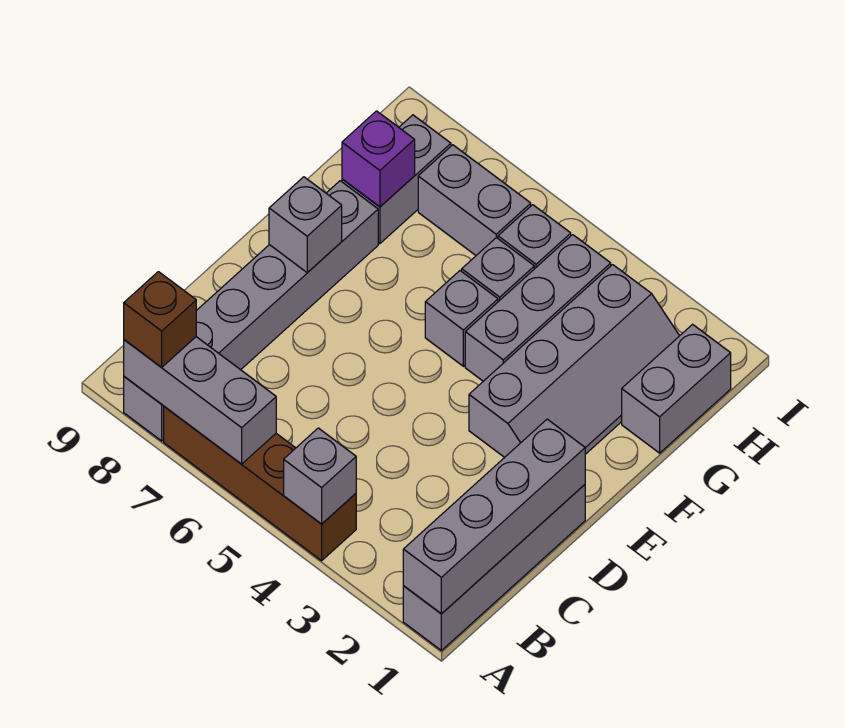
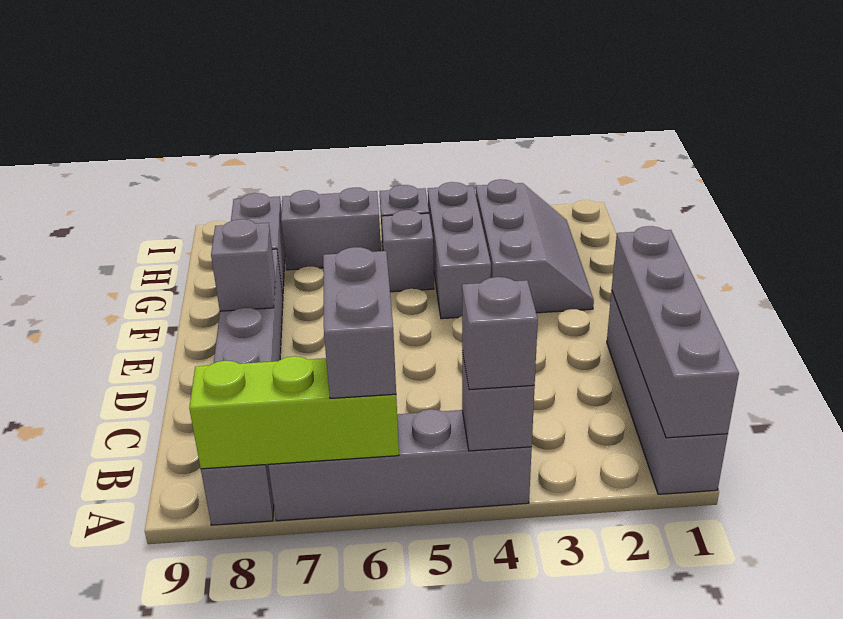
brown 1x4 brick [164,406,356,561] -> grey 1x4 brick [268,409,532,521]
grey 1x3 brick [124,337,276,464] -> lime 1x3 brick [189,356,399,469]
brown 1x1 brick [124,272,196,367] -> none
grey 2x4 slope [469,265,679,457] -> grey 2x3 slope [476,179,594,313]
grey 1x1 brick [425,271,498,366] -> grey 1x1 brick moved to [462,277,538,390]
grey 1x2 brick [622,324,731,453] -> grey 1x2 brick moved to [323,247,396,398]
purple 1x1 brick [342,111,415,207] -> none

